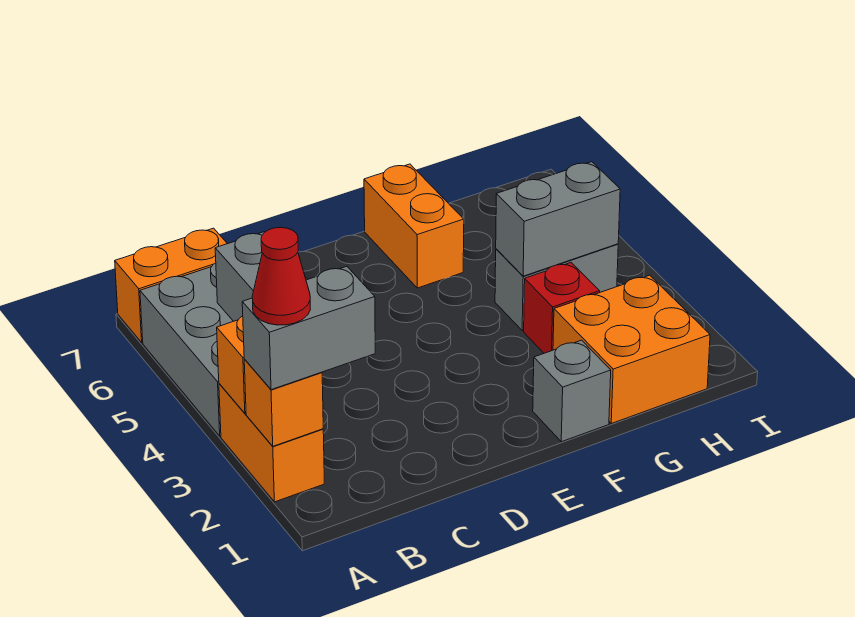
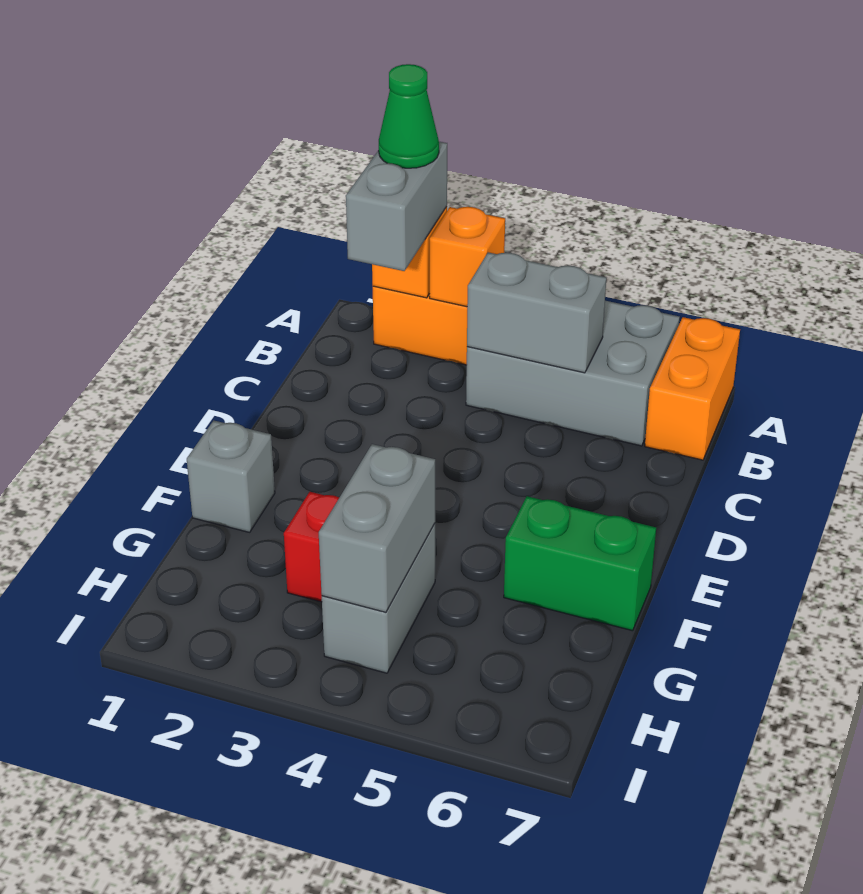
red 1x1 cone [252,227,310,325] -> green 1x1 cone [379,64,439,168]
orange 1x2 brick [364,164,464,288] -> green 1x2 brick [504,496,656,631]
orange 2x2 brick [553,275,710,424] -> none

